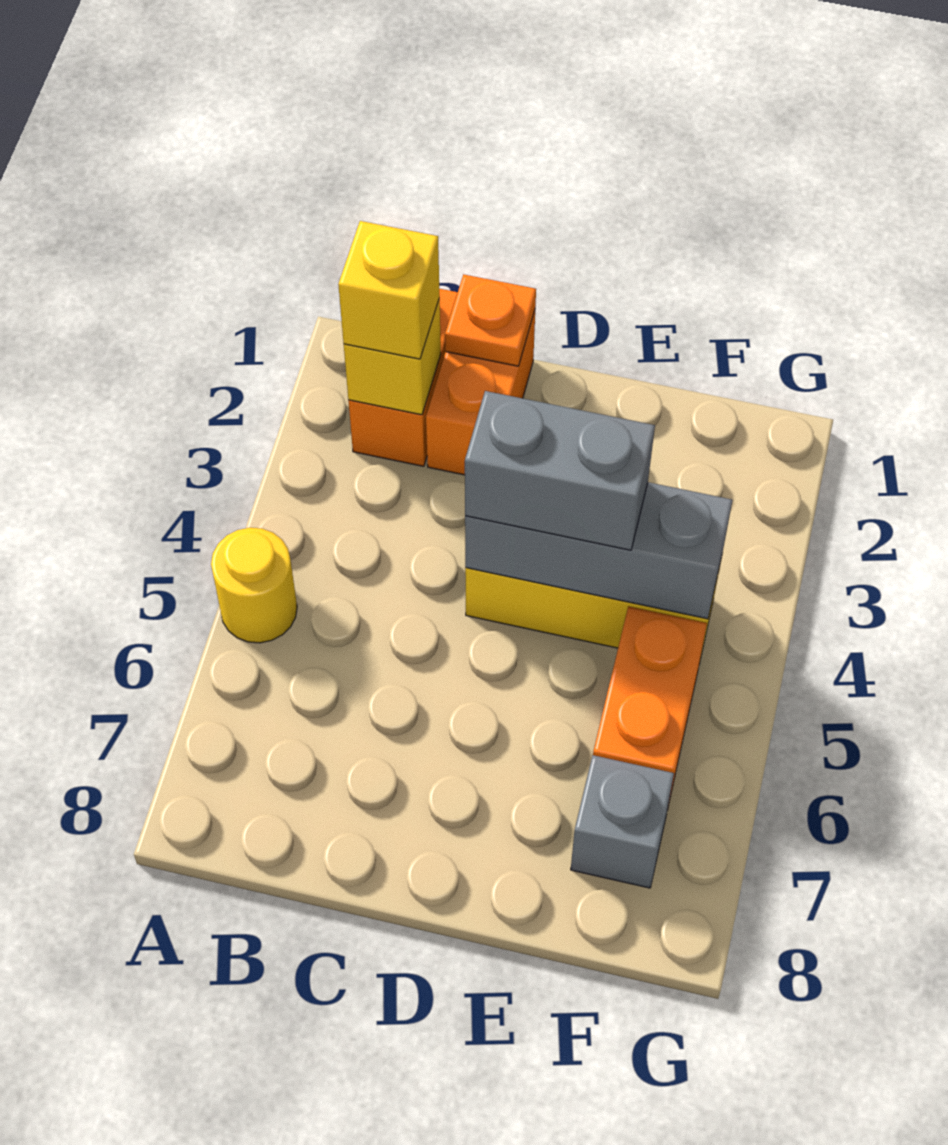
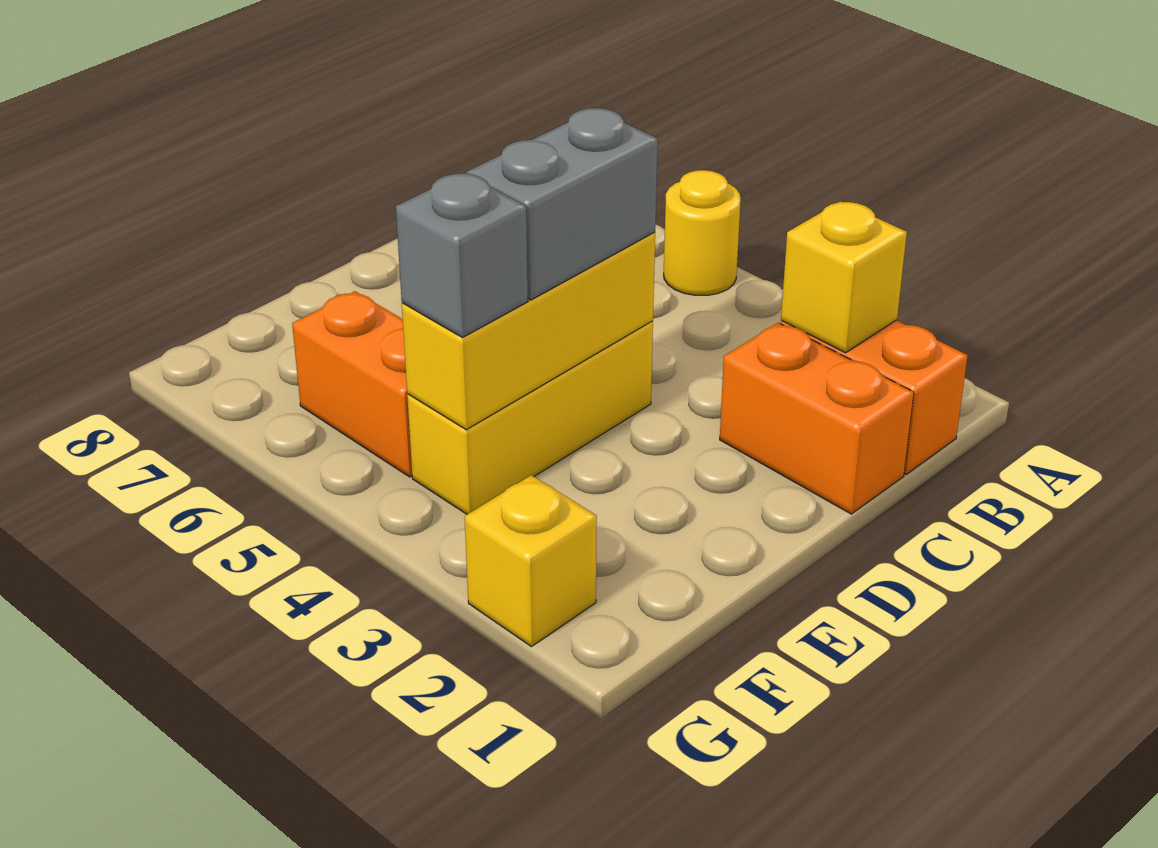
yellow 1x1 brick [338,221,440,359] -> yellow 1x1 brick moved to [465,475,597,647]
orange 1x1 plate [445,274,536,366] -> none
grey 1x3 brick [465,482,732,619] -> yellow 1x3 brick [402,232,655,430]
grey 1x1 brick [571,755,674,888] -> grey 1x1 brick moved to [396,173,528,338]

